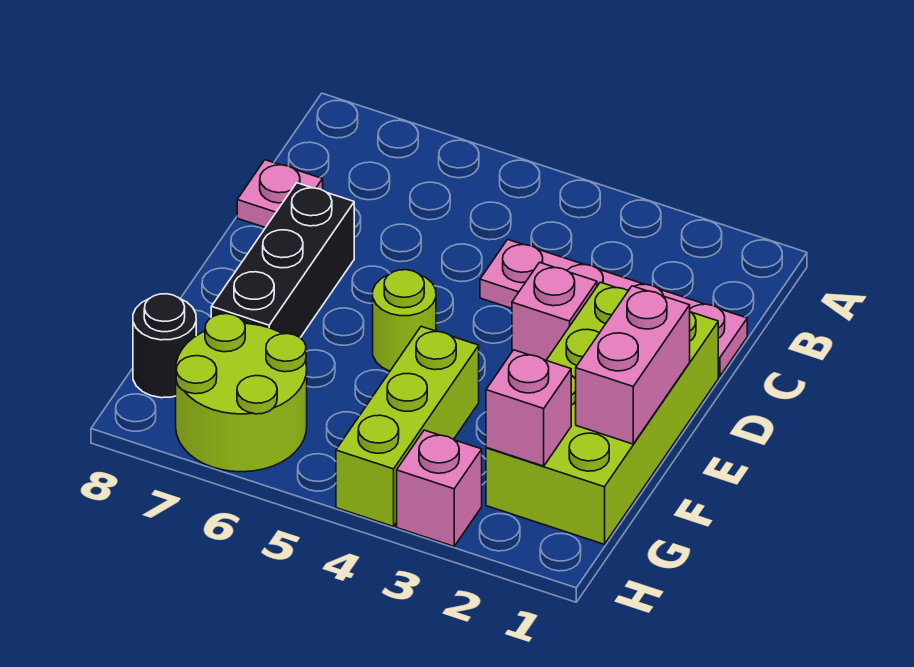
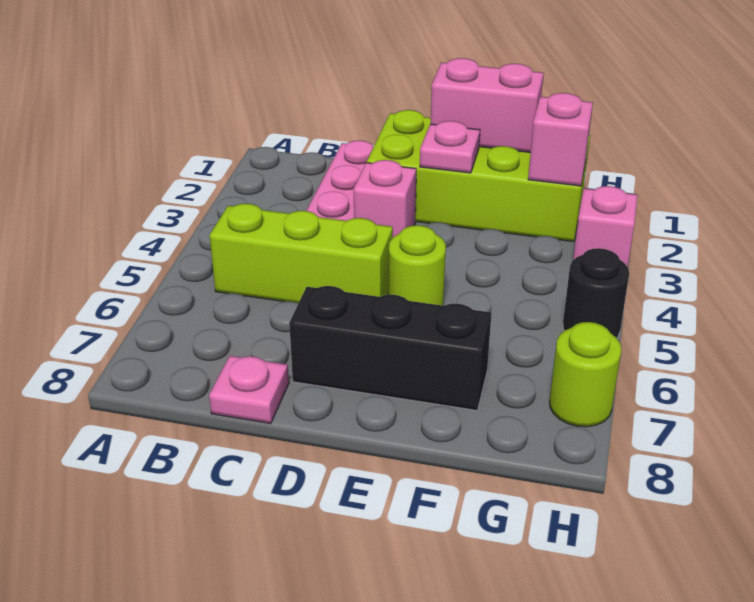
none -> pink 1x1 plate [420,121,480,173]
lime 1x3 brick [336,326,479,527] -> lime 1x3 brick moved to [209,204,393,303]
lime 2x2 round brick [176,314,307,472] -> lime 1x1 round brick [550,322,621,427]
black 1x1 round brick [133,294,196,398] -> black 1x1 round brick moved to [563,248,629,338]

